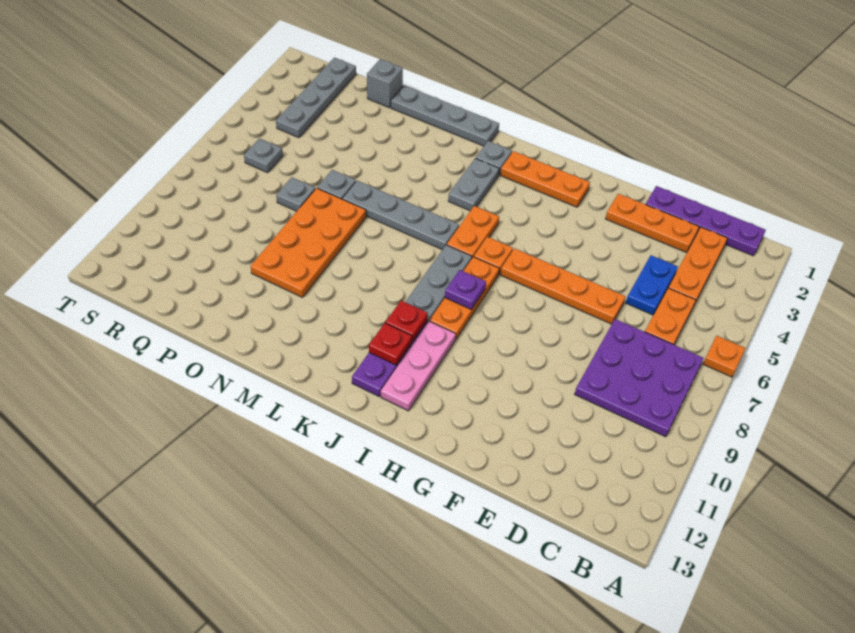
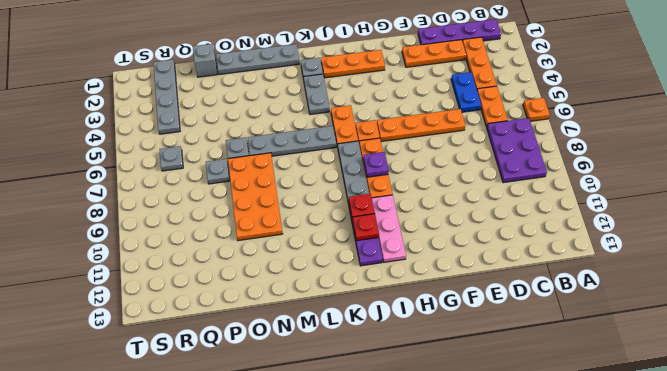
purple 3x3 plate [575,319,703,437] -> purple 2x3 plate [487,118,547,183]

